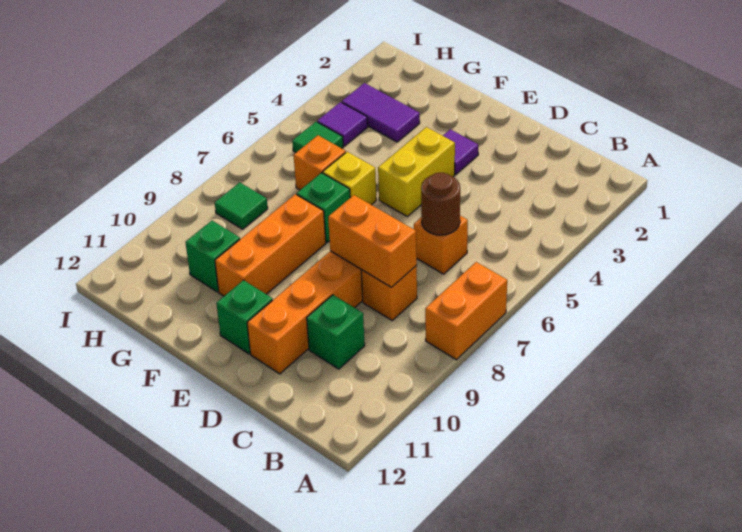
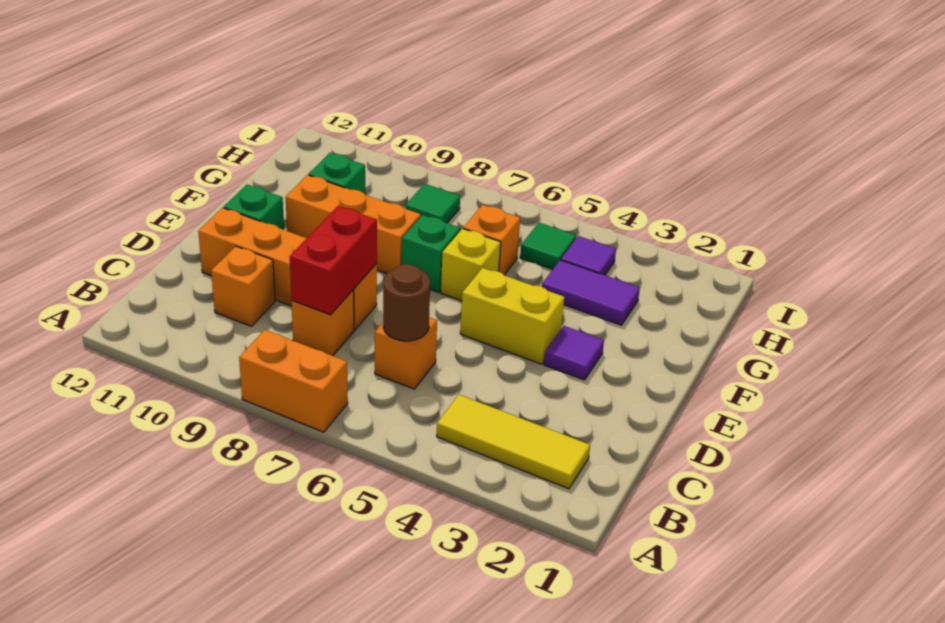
none -> yellow 1x3 tile [437,395,590,489]
orange 1x2 brick [328,195,417,287] -> red 1x2 brick [290,206,377,315]
green 1x1 brick [307,295,365,369] -> orange 1x1 brick [211,246,275,326]
purple 1x2 tile [342,83,420,142] -> purple 1x2 tile turned to [542,260,640,325]

